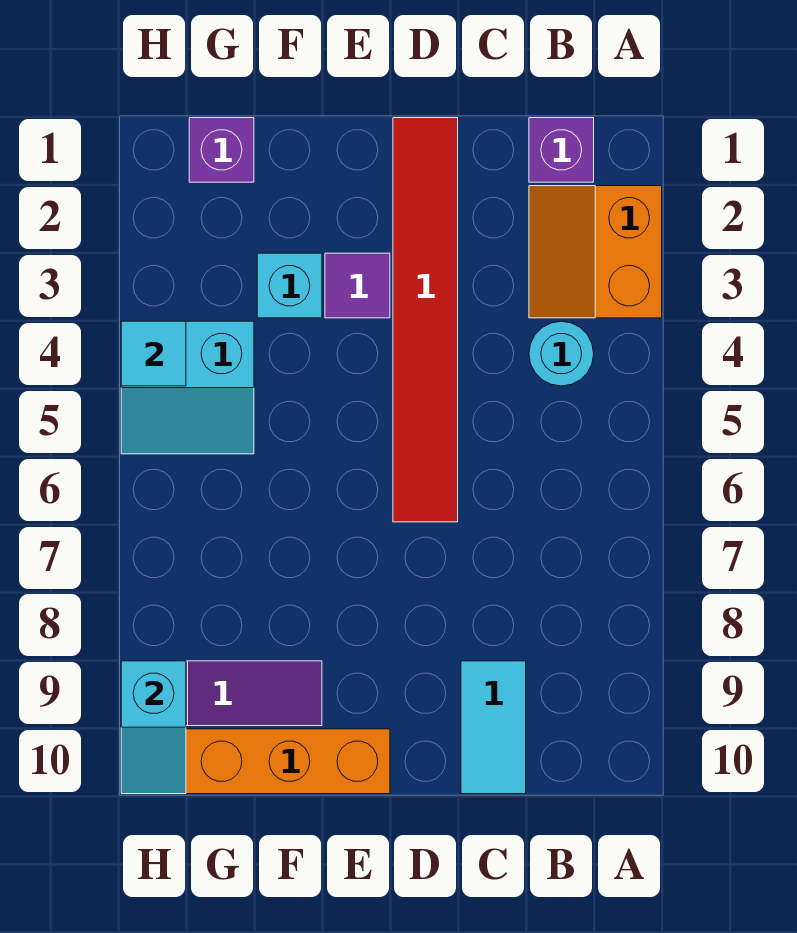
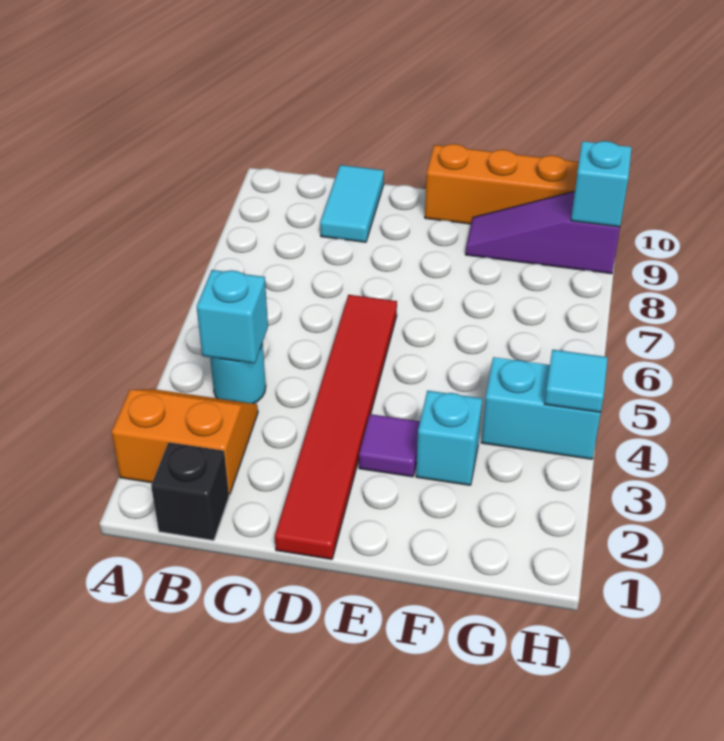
orange 2x2 slope [529,186,662,318] -> orange 2x2 slope turned to [111,389,258,495]
purple 1x1 brick [529,118,594,182] -> black 1x1 brick [151,442,229,541]
none -> cyan 1x1 brick [197,270,268,364]
purple 1x1 brick [189,118,254,182] -> none

